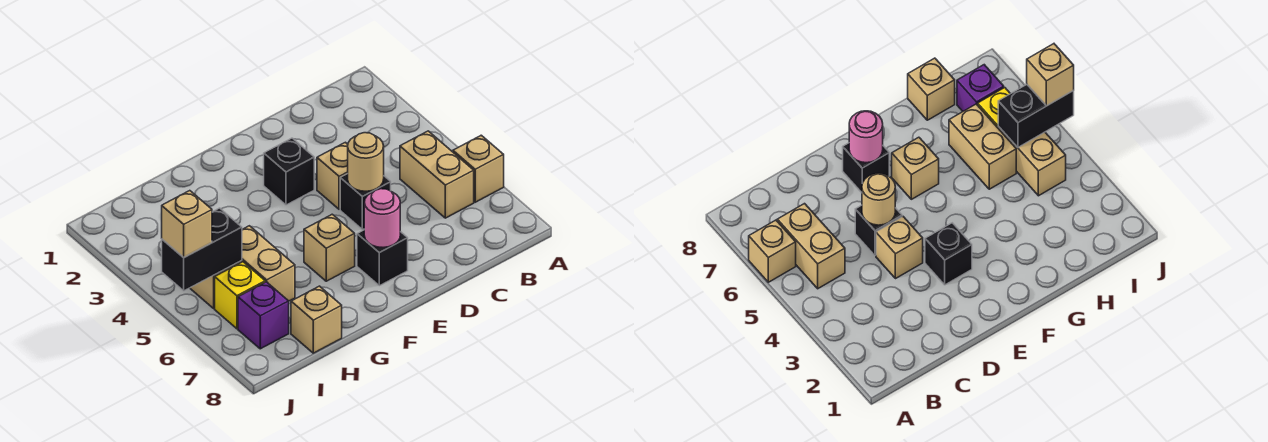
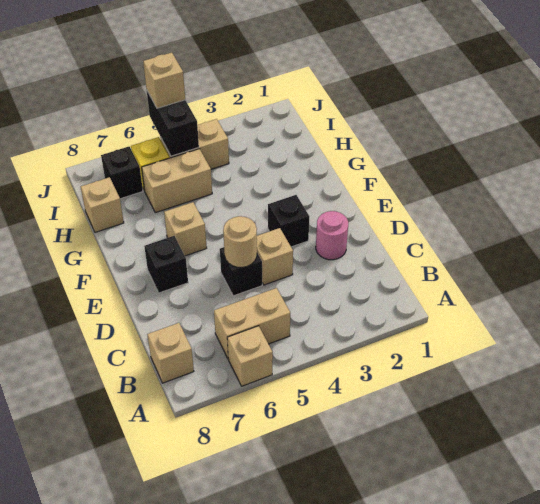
none -> tan 1x1 brick [147,323,194,383]
pink 1x1 round brick [364,189,400,247] -> pink 1x1 round brick moved to [316,211,348,260]
purple 1x1 brick [238,282,289,349] -> black 1x1 brick [101,147,143,199]

